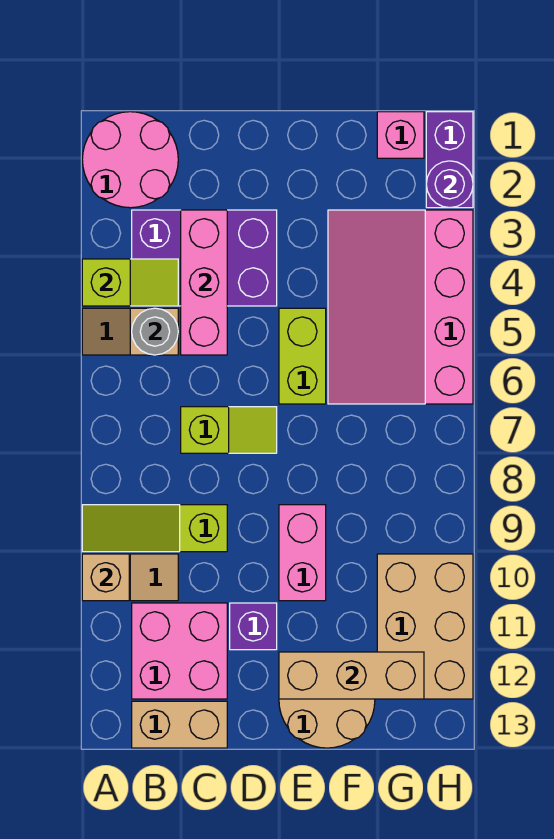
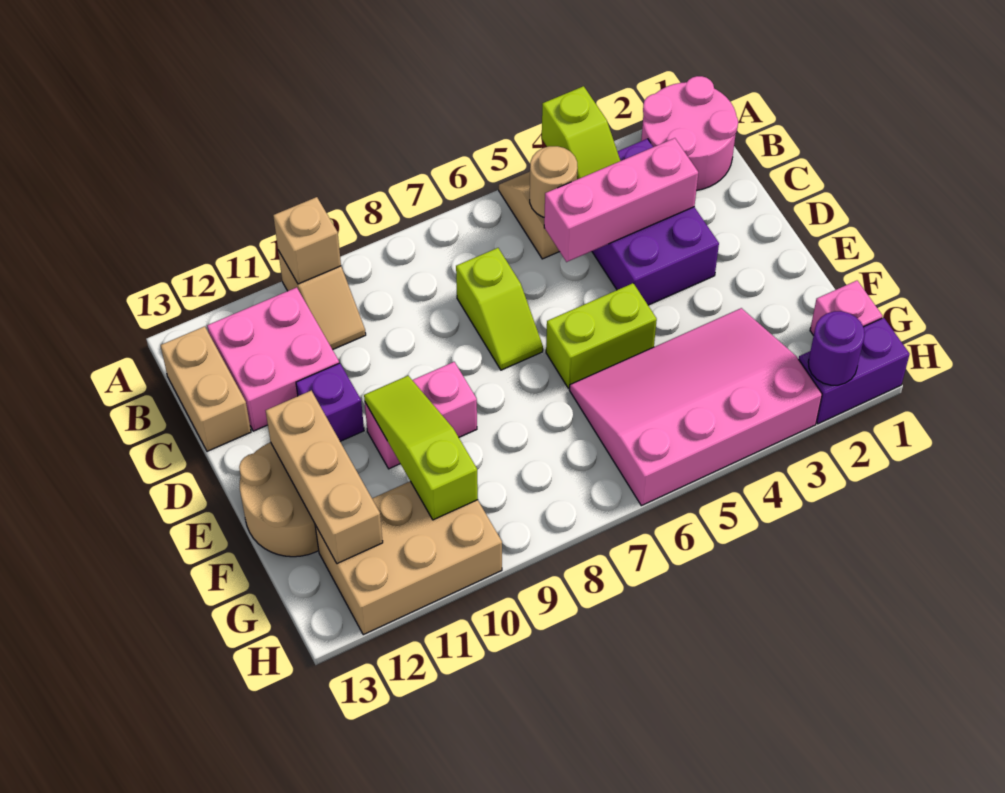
lime 1x3 slope [82,505,227,552] -> lime 1x3 slope moved to [364,376,478,520]
grey 1x1 round brick [132,308,178,355] -> tan 1x1 round brick [530,146,578,217]

